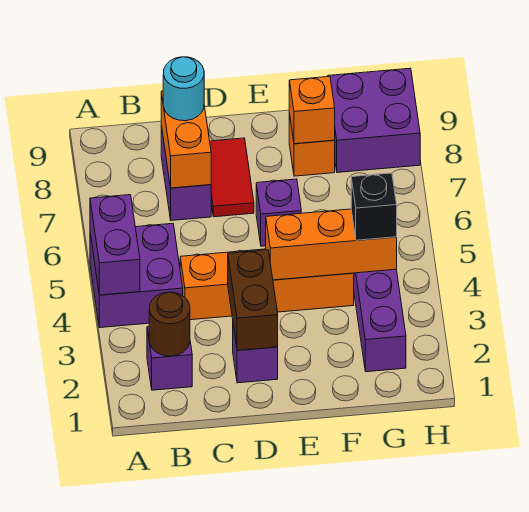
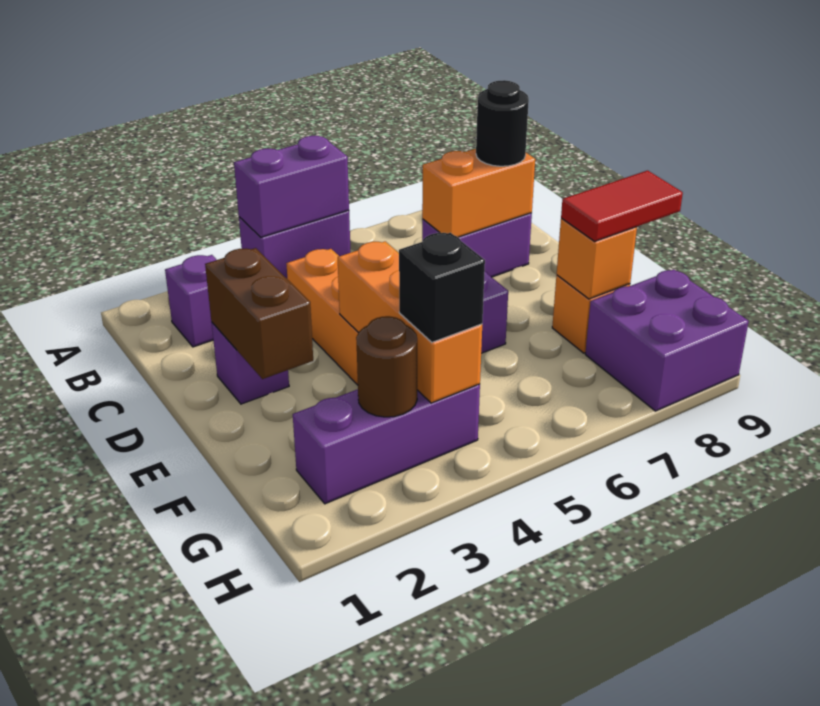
purple 2x2 brick [90,223,183,328] -> purple 1x2 brick [239,210,351,278]
brown 1x1 round brick [149,292,190,356] -> brown 1x1 round brick moved to [356,316,417,417]
cyan 1x1 round brick [163,57,204,121] -> black 1x1 round brick [476,80,529,166]
brown 1x2 brick [228,250,278,350] -> brown 1x2 brick turned to [205,248,313,379]
red 1x2 tile [210,138,254,217] -> red 1x2 tile moved to [561,171,683,241]

